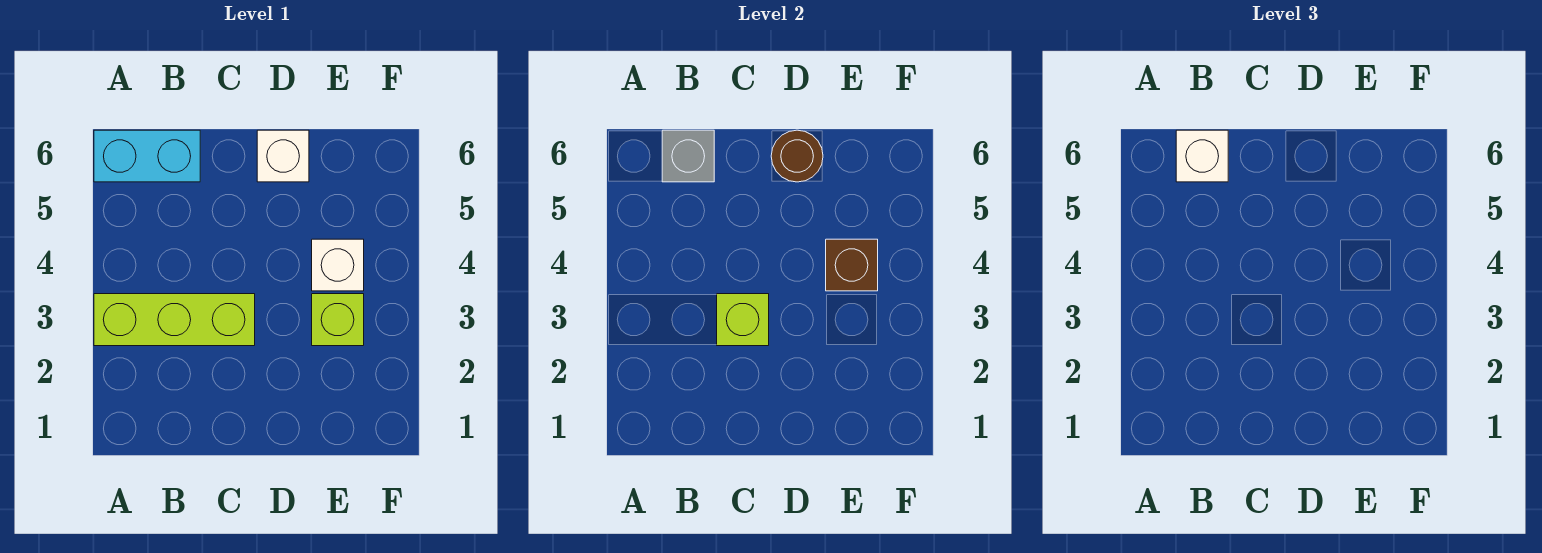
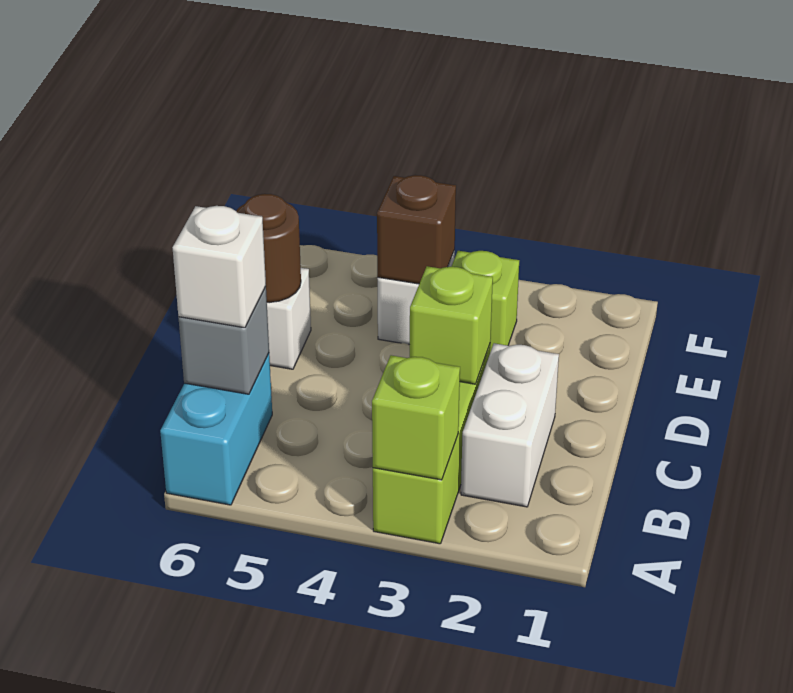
none -> lime 1x1 brick [372,355,460,480]
none -> white 1x2 brick [461,343,559,507]

